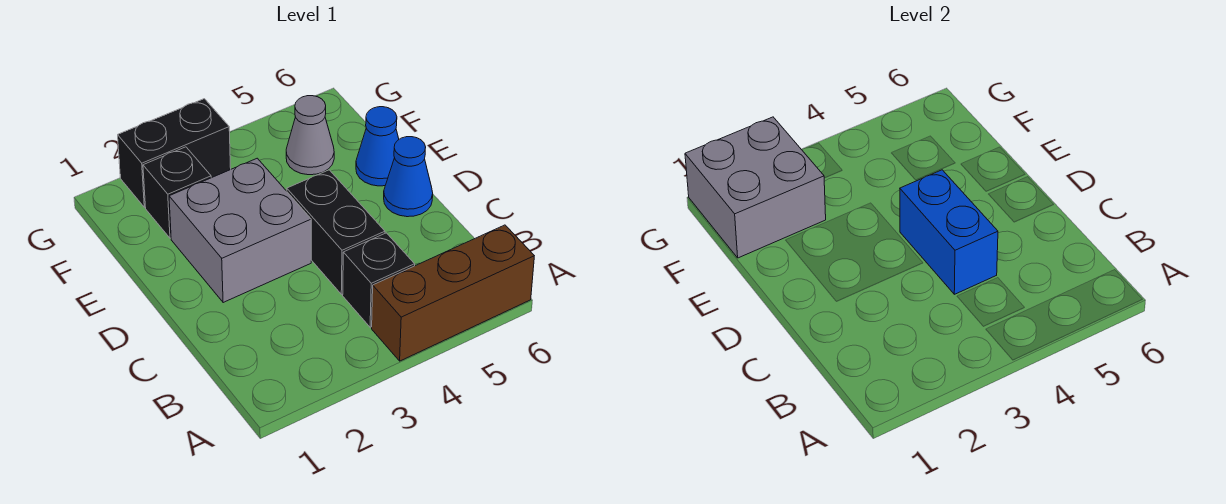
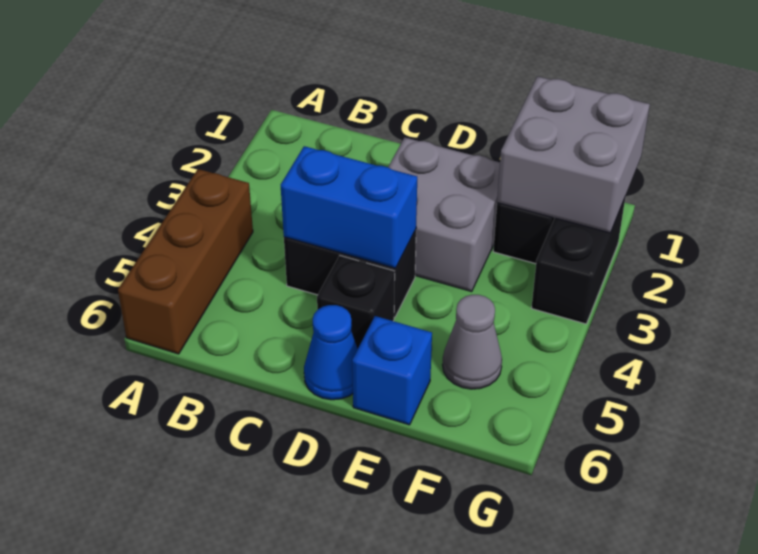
black 1x1 brick [343,233,415,327] -> black 1x1 brick moved to [317,256,395,349]
blue 1x1 cone [356,107,399,186] -> blue 1x1 brick [352,316,432,425]

